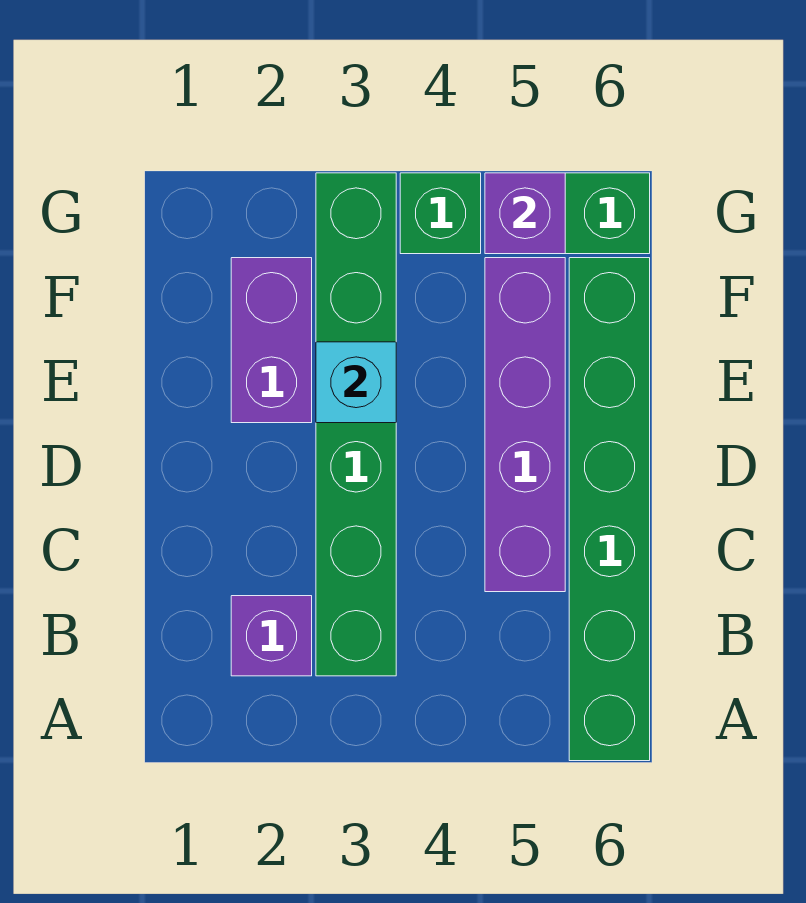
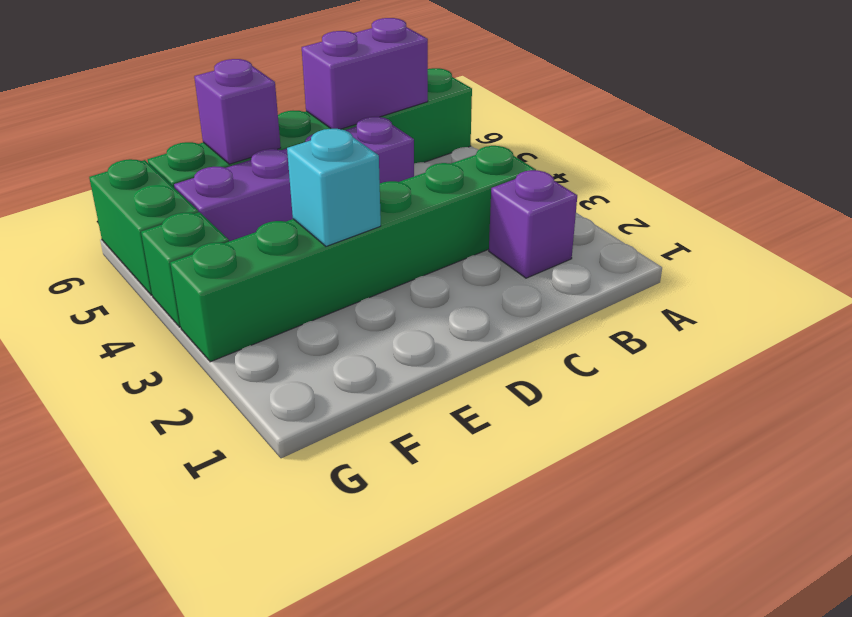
purple 1x2 brick [231,258,312,423] -> purple 1x2 brick moved to [302,18,428,129]
purple 1x1 brick [485,173,565,254] -> purple 1x1 brick moved to [194,59,281,164]

